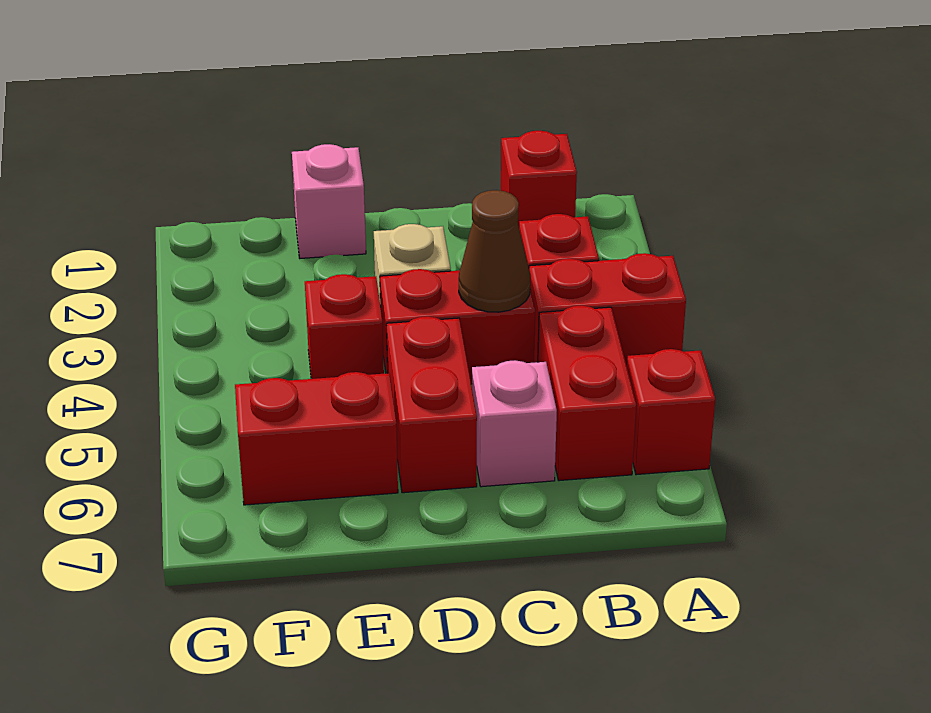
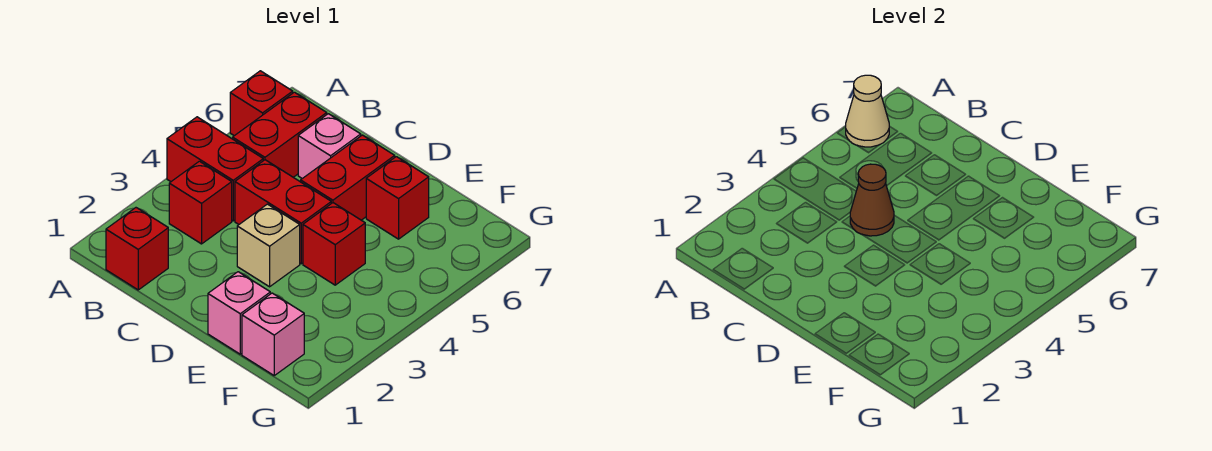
none -> tan 1x1 cone [846,75,889,147]
red 1x2 brick [235,372,398,505] -> red 1x1 brick [366,157,429,239]
none -> pink 1x1 brick [242,293,304,375]

